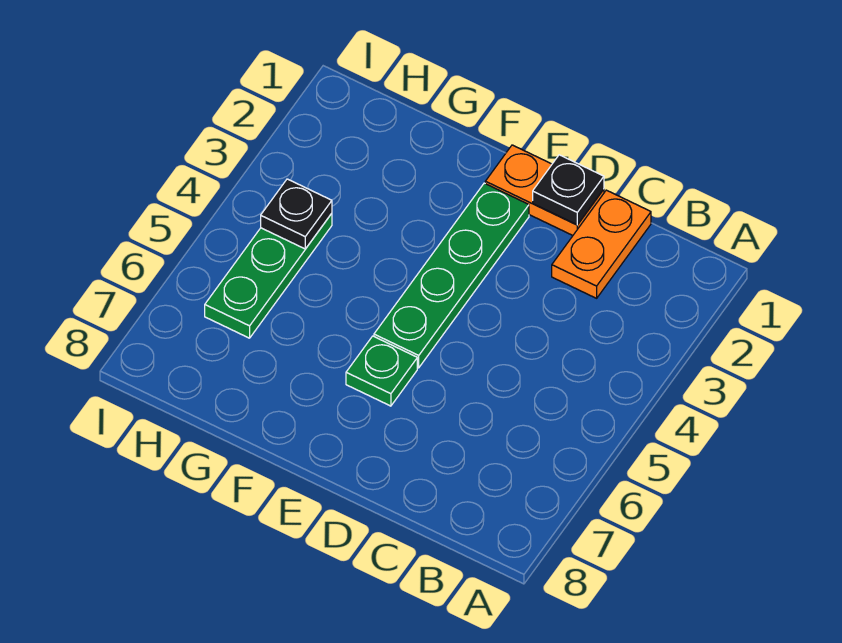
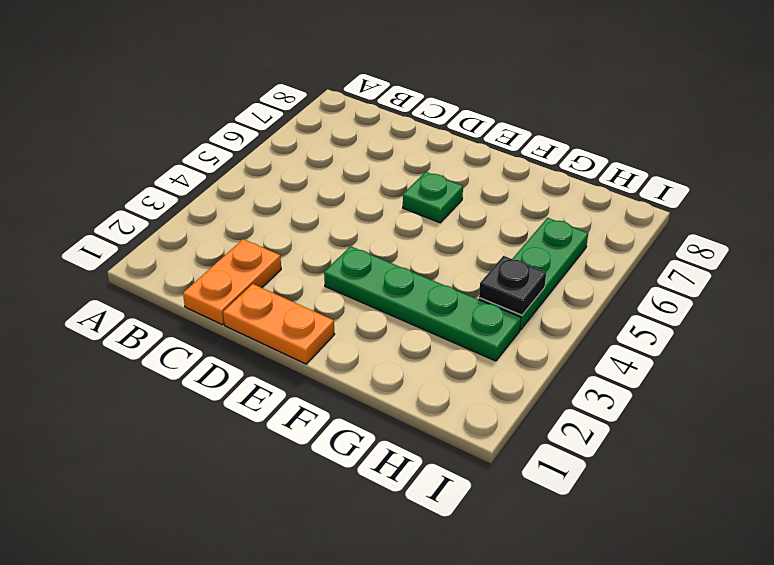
black 1x1 plate [533,155,604,225] -> none
green 1x4 plate [374,183,529,368] -> green 1x4 plate turned to [324,246,521,361]

